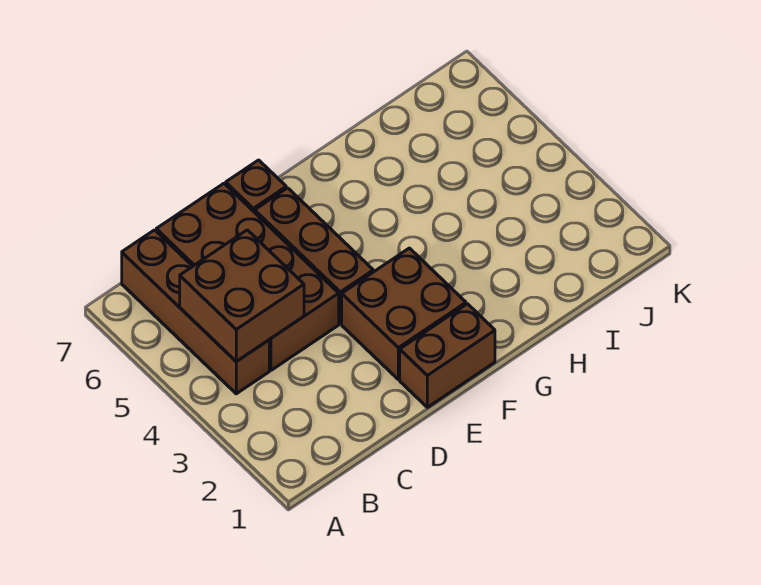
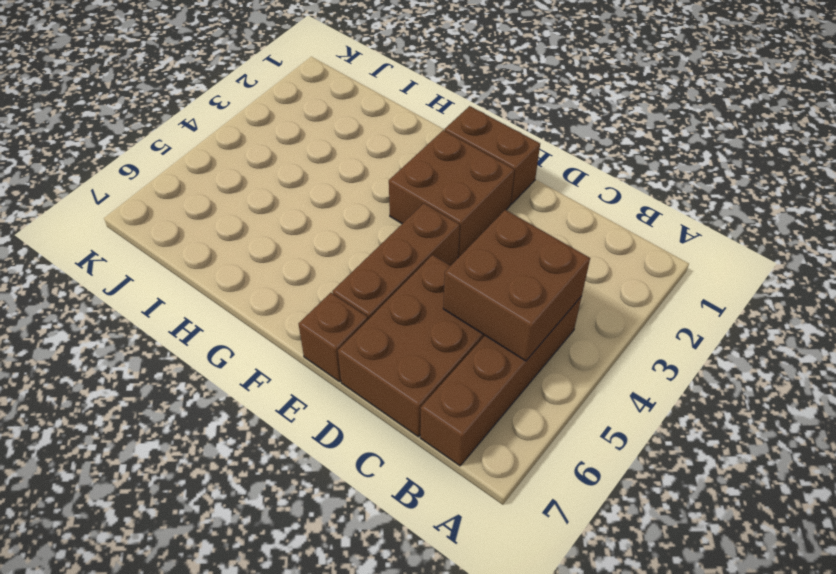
brown 2x4 brick [156,183,339,370] -> brown 2x3 brick [338,255,485,437]

